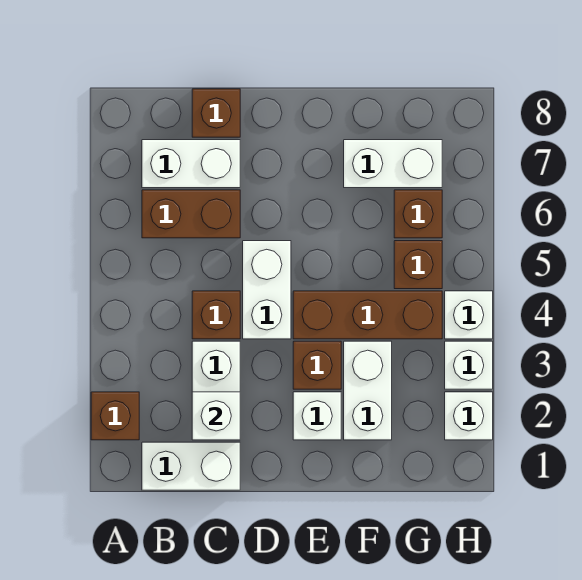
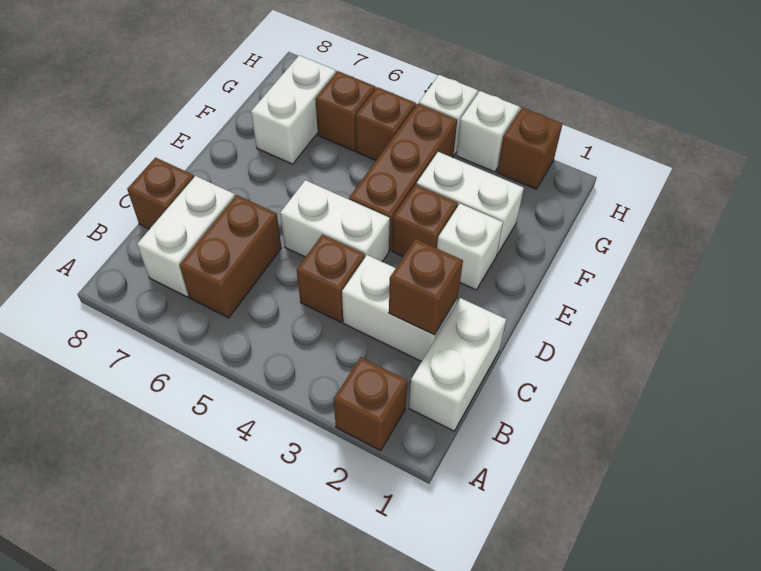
white 1x1 brick [192,392,240,440] -> brown 1x1 brick [389,239,463,335]
white 1x1 brick [445,392,493,440] -> brown 1x1 brick [497,108,562,189]

